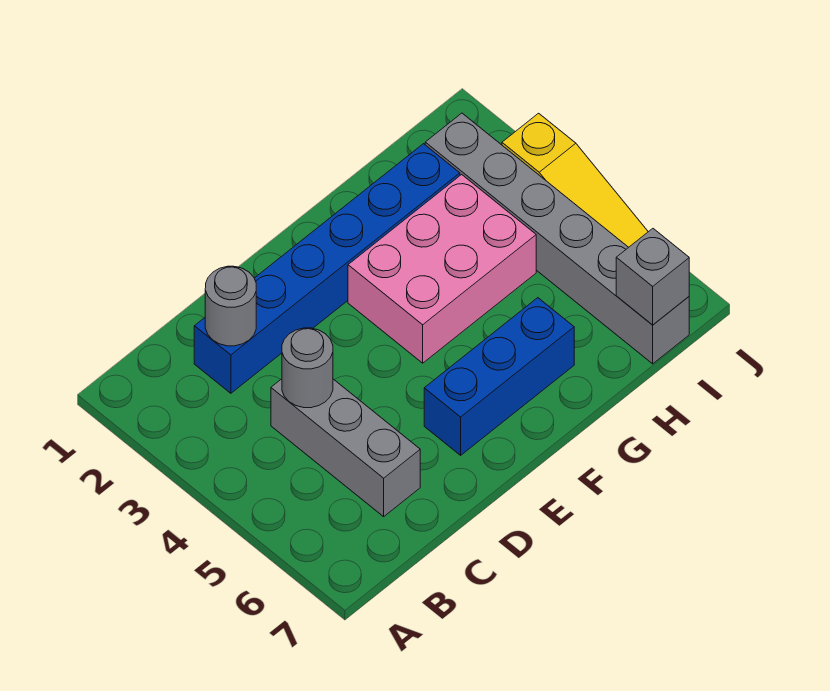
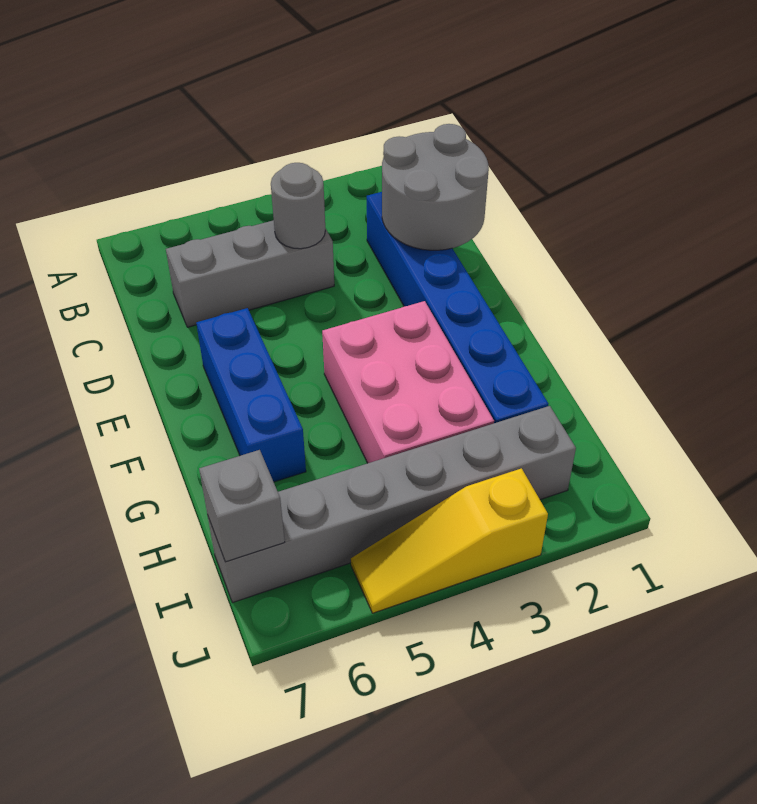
grey 1x1 round brick [205,266,256,346] -> grey 2x2 round brick [382,124,489,250]

